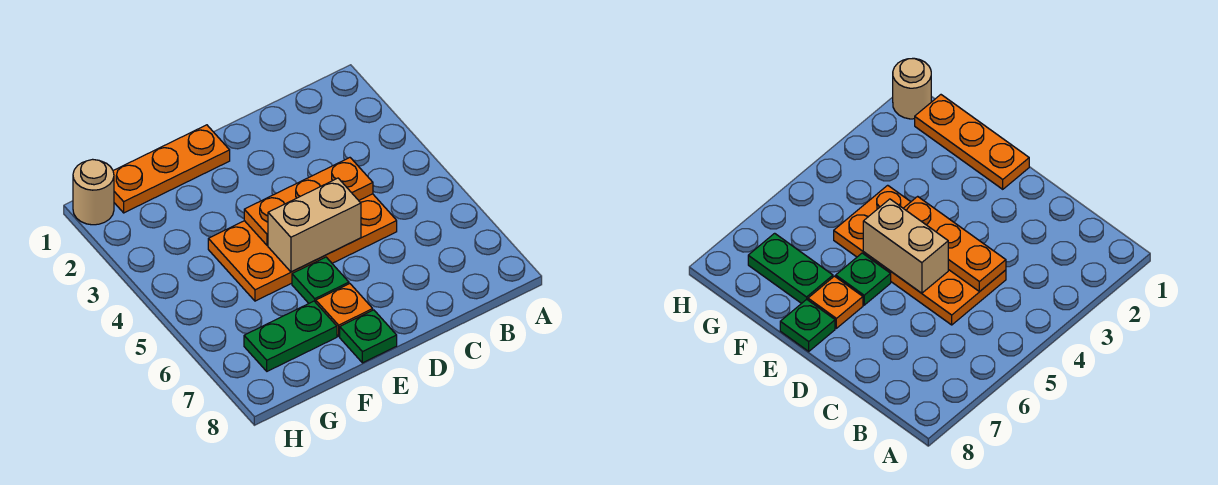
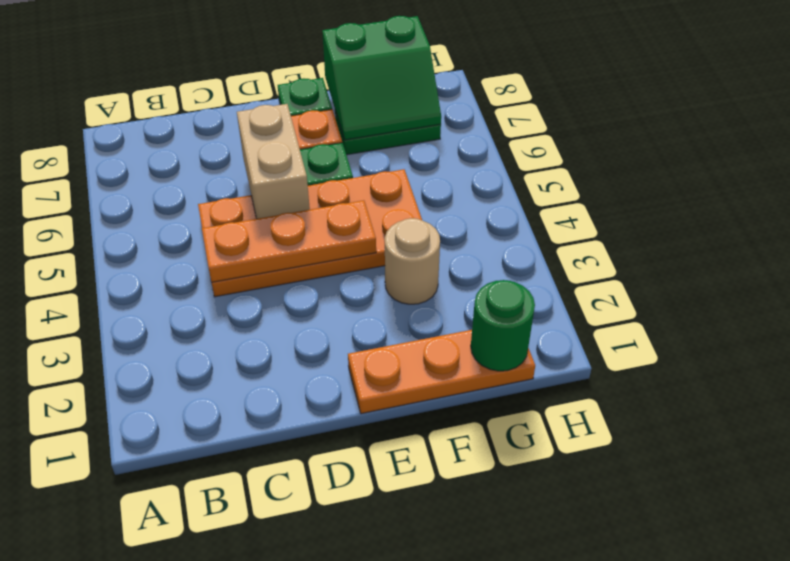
tan 1x2 brick [268,178,361,272] -> tan 1x2 brick turned to [237,104,310,219]
none -> green 2x2 slope [322,16,441,140]
none -> green 1x1 round brick [471,280,535,371]
tan 1x1 round brick [73,159,114,225] -> tan 1x1 round brick moved to [385,218,440,304]

